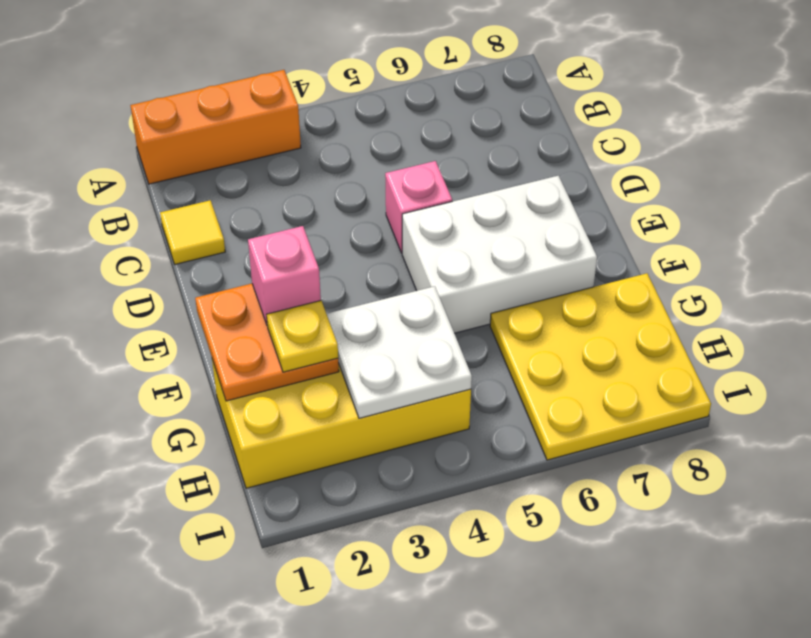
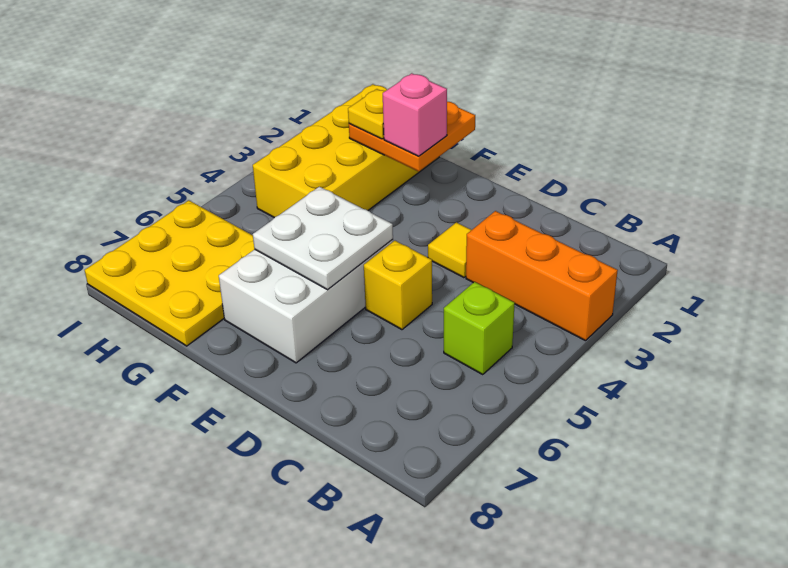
orange 1x3 brick [130,70,301,184] -> orange 1x3 brick turned to [466,211,618,341]
none -> lime 1x1 brick [444,282,515,374]
yellow 1x1 tile [160,200,225,264] -> yellow 1x1 tile moved to [428,222,471,278]
pink 1x1 brick [385,161,452,253] -> yellow 1x1 brick [364,241,432,330]
white 2x2 plate [327,286,472,418] -> white 2x2 plate moved to [253,187,393,290]

